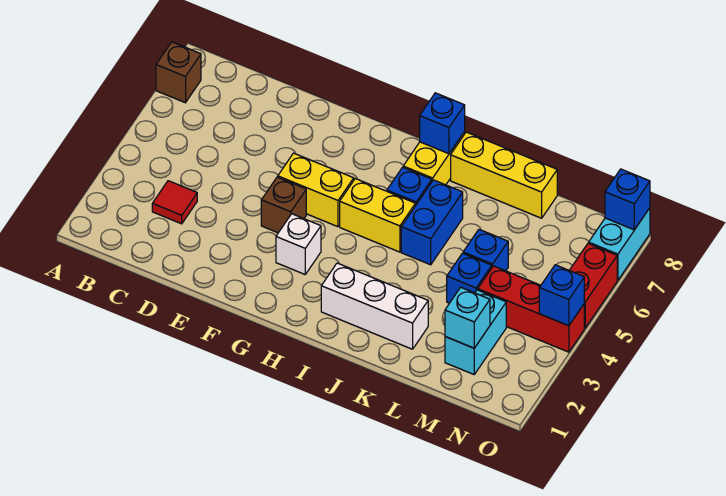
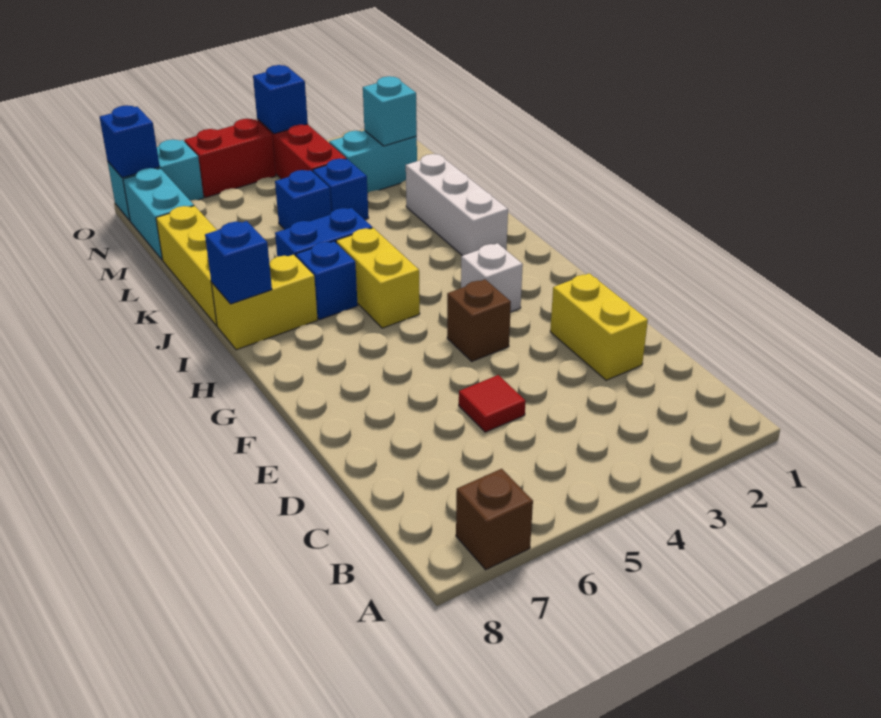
red 1x1 tile [152,181,197,224] -> red 1x1 tile moved to [459,375,526,432]
yellow 1x2 brick [278,153,354,227] -> yellow 1x2 brick moved to [550,273,648,380]
none -> cyan 1x2 brick [123,168,194,260]

